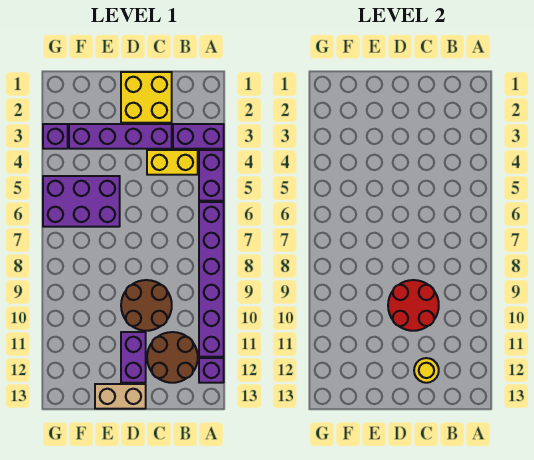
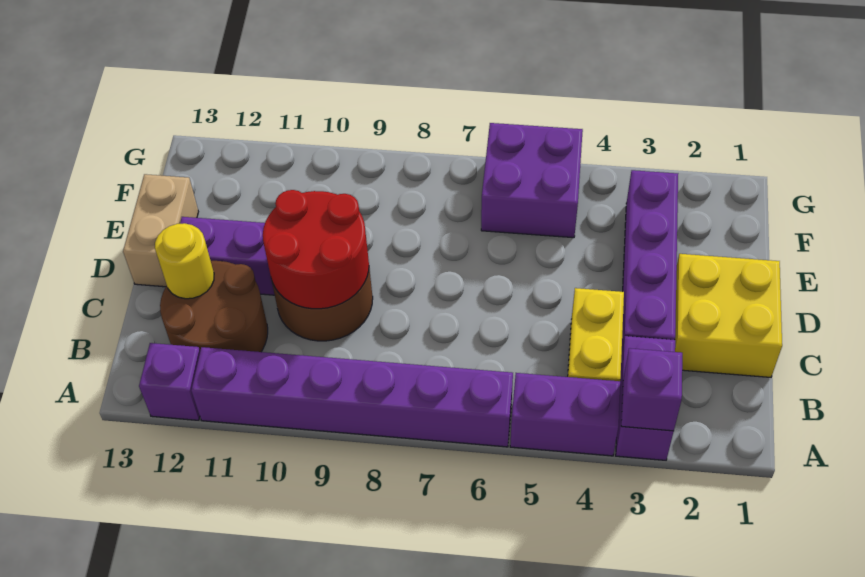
purple 2x3 brick [43,176,120,227] -> purple 2x2 brick [481,123,583,238]
purple 1x1 brick [43,124,68,149] -> purple 1x1 brick moved to [621,348,682,431]

